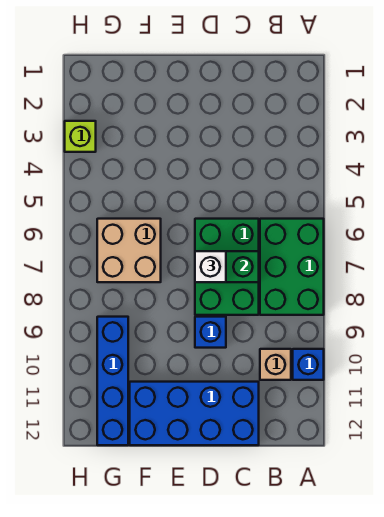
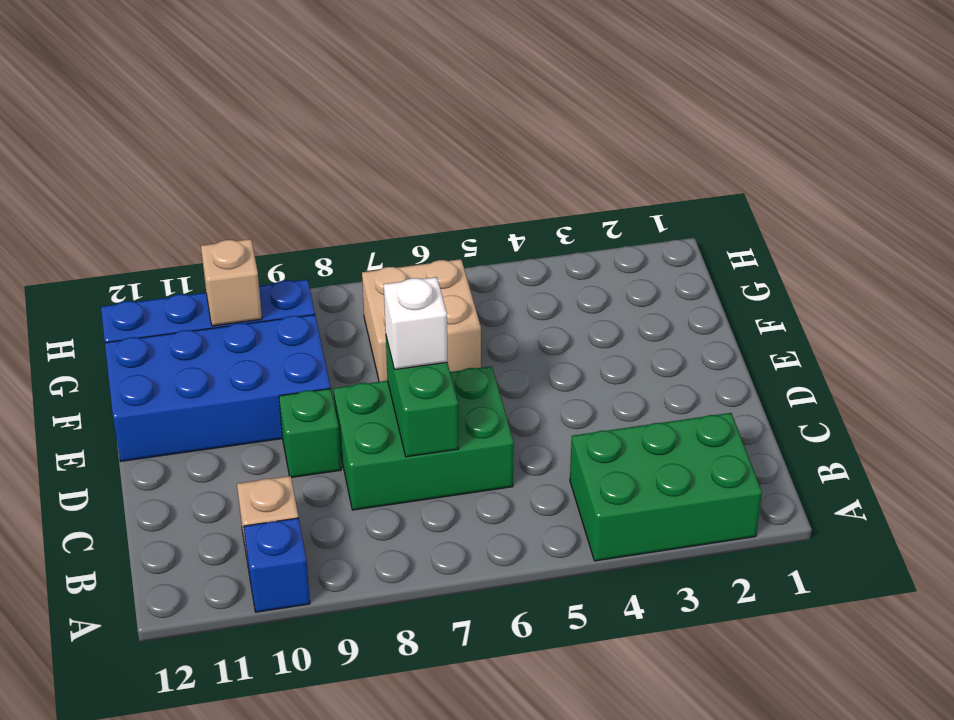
green 2x3 brick [260,219,324,315] -> green 2x3 brick moved to [570,413,762,561]
blue 2x4 brick [130,382,259,445] -> blue 2x4 brick turned to [105,315,330,461]
blue 1x1 brick [195,317,226,348] -> green 1x1 brick [279,389,341,478]
none -> tan 1x1 brick [201,239,262,326]
lime 1x1 brick [65,121,96,152] -> none

